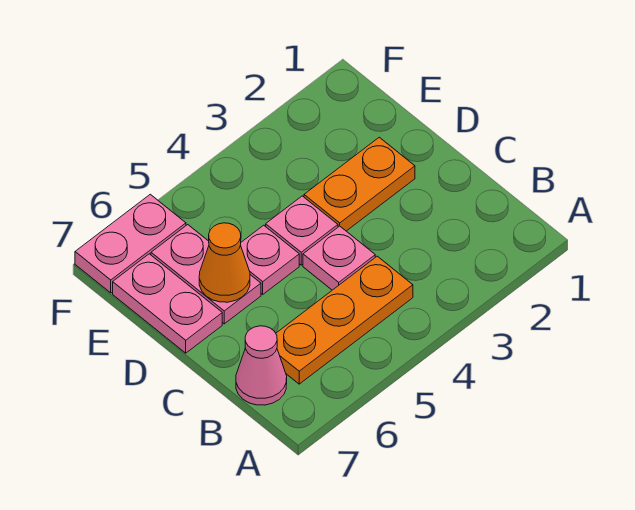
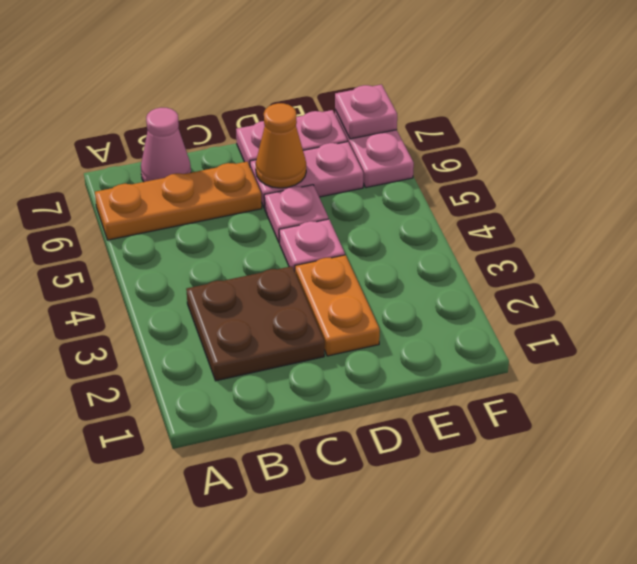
none -> brown 2x2 plate [186,266,325,381]
orange 1x3 plate [276,256,413,384] -> orange 1x3 plate turned to [95,162,262,240]
pink 1x1 plate [303,226,375,290] -> pink 1x1 plate moved to [335,85,397,139]

